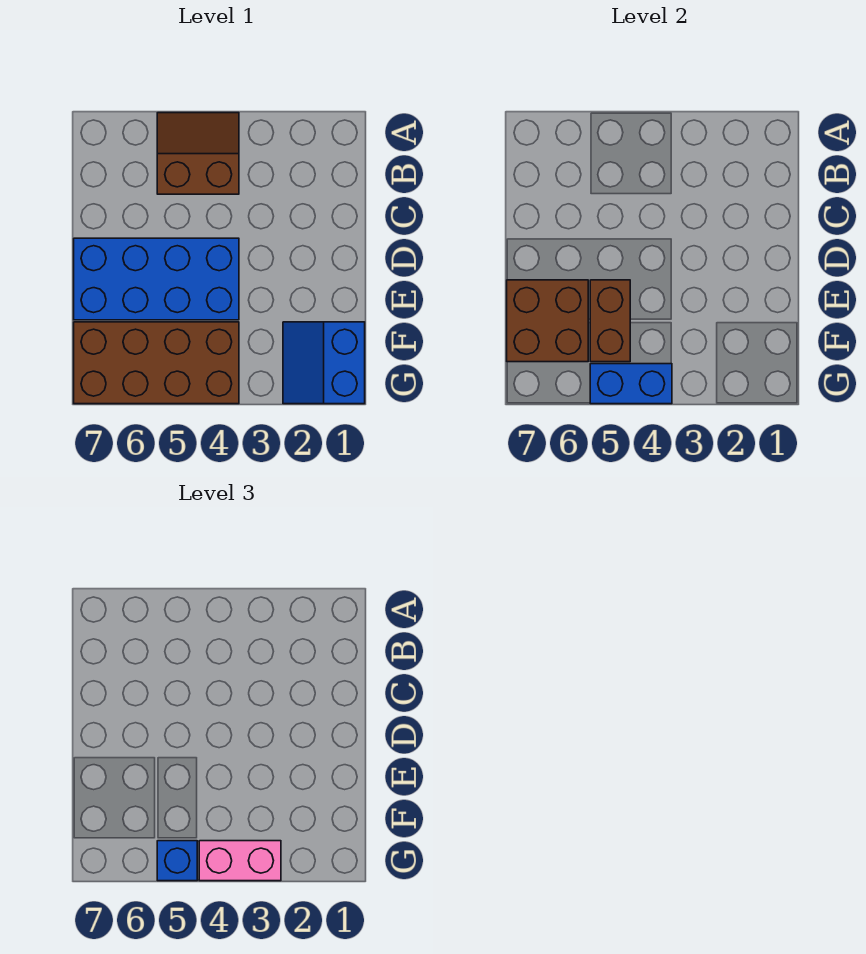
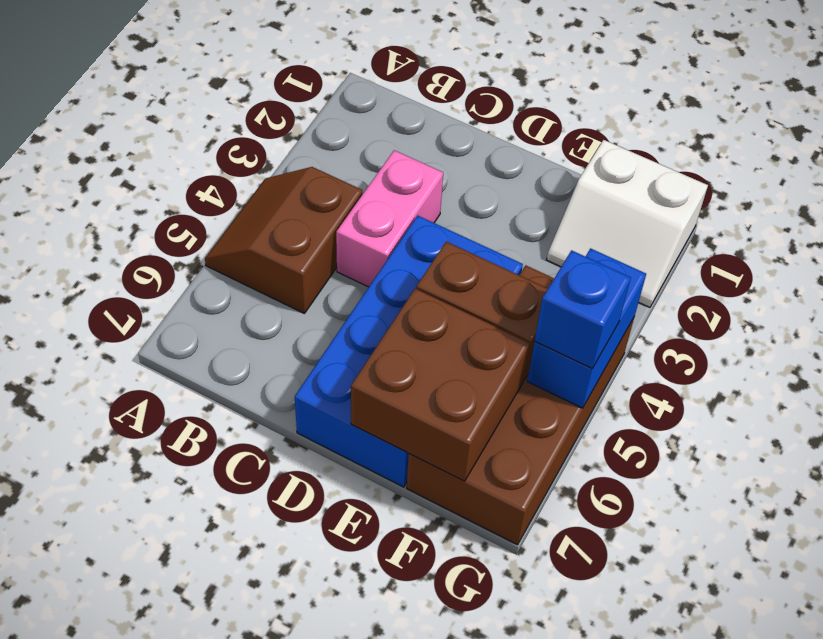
blue 2x2 slope [283,322,365,404] -> white 2x2 slope [547,140,708,307]
pink 1x2 brick [199,841,281,881] -> pink 1x2 brick moved to [336,150,443,287]

